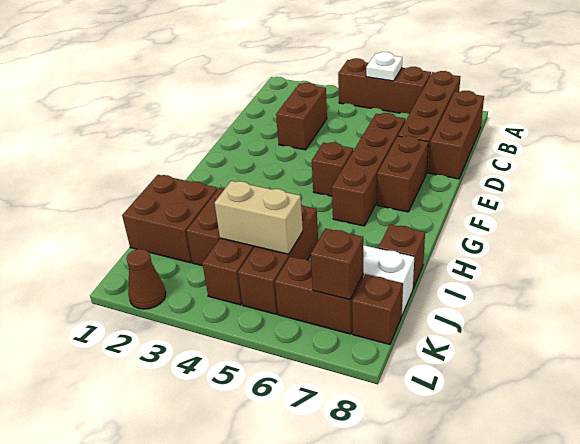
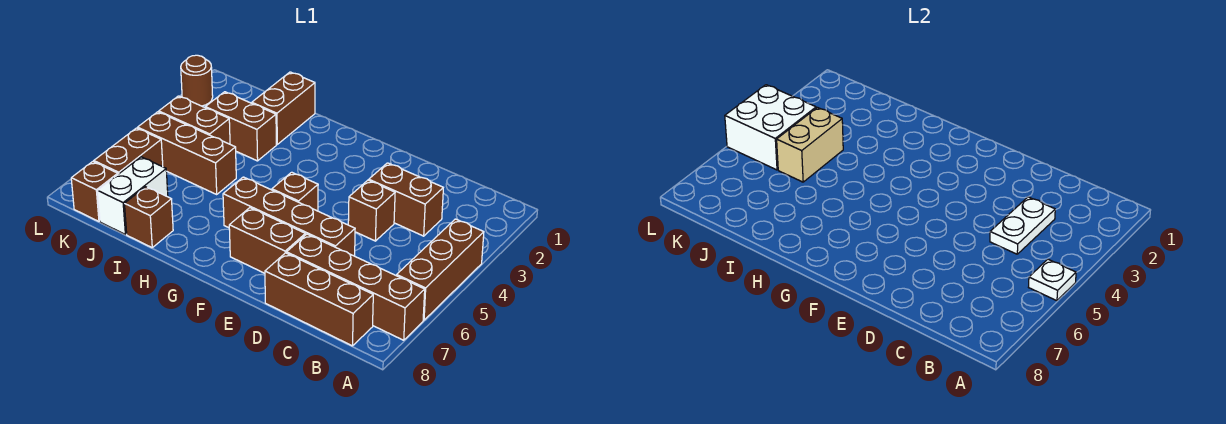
none -> white 1x2 plate [990,197,1055,254]
brown 2x2 brick [122,175,218,263] -> brown 1x2 brick [252,72,315,144]
none -> white 2x2 brick [725,85,816,170]
brown 1x1 brick [311,229,363,300] -> brown 1x1 brick moved to [348,180,395,241]
brown 1x1 cone [126,249,166,309] -> brown 1x1 round brick [181,55,213,106]

